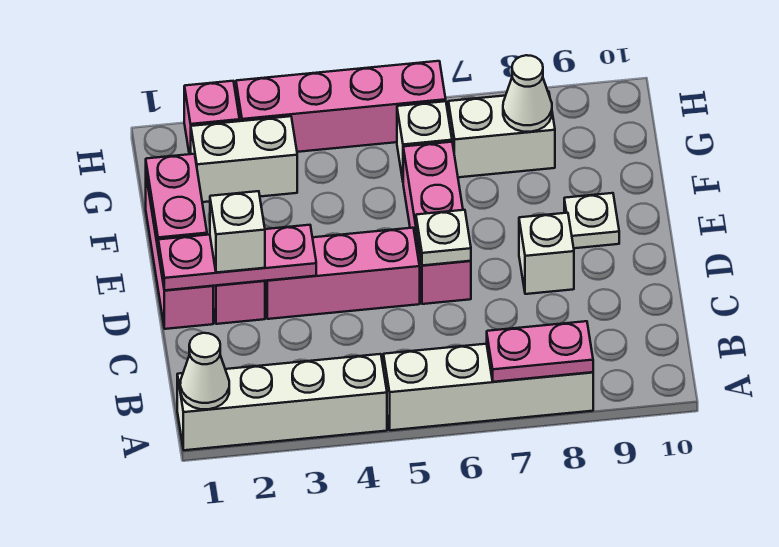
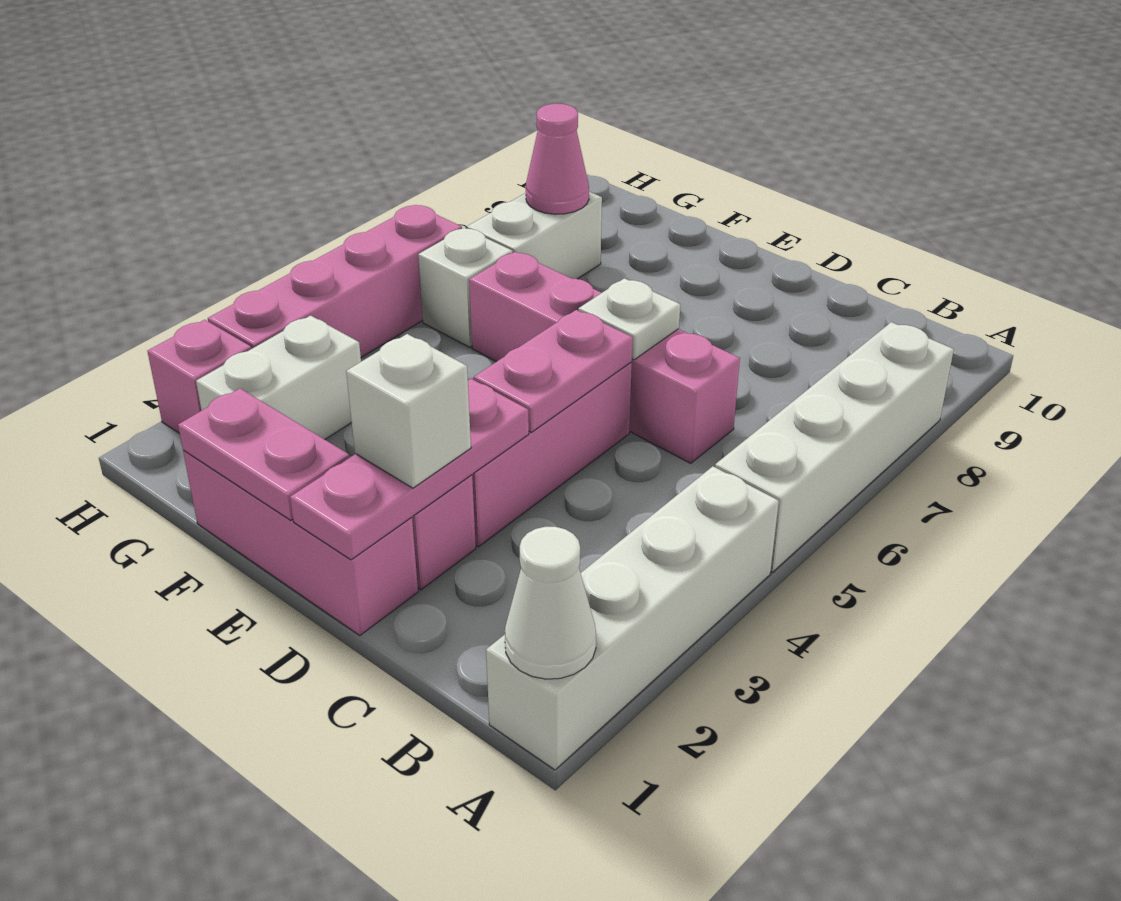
pink 1x2 plate [487,321,593,382] -> pink 1x2 plate moved to [474,310,633,432]
pink 1x3 brick [403,142,471,304] -> pink 1x4 brick [469,252,740,463]
white 1x1 brick [519,213,574,294] -> none
white 1x1 plate [564,193,619,248] -> none
white 1x1 cone [503,55,552,132] -> pink 1x1 cone [526,104,589,214]

